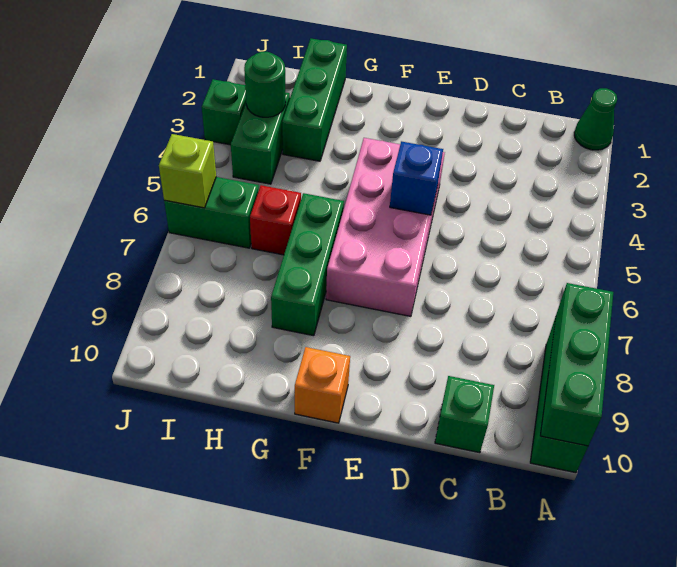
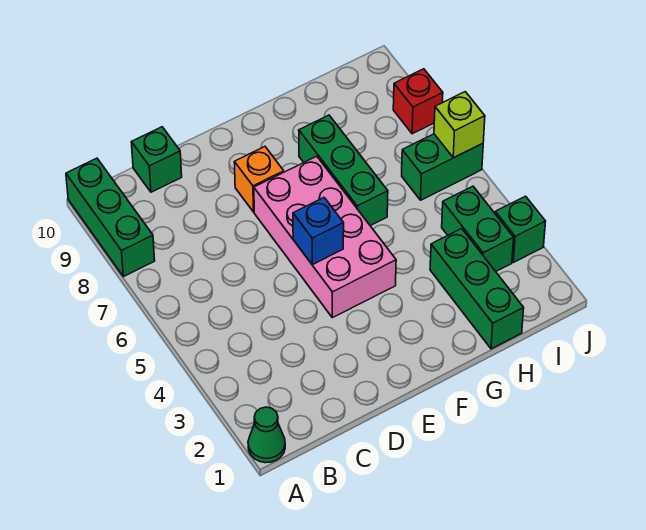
green 1x3 brick [540,283,613,446] -> none
orange 1x1 brick [295,347,350,423] -> orange 1x1 brick moved to [234,147,284,212]
red 1x1 brick [250,185,301,255] -> red 1x1 brick moved to [393,69,443,134]
green 1x1 round brick [244,52,286,117] -> none

